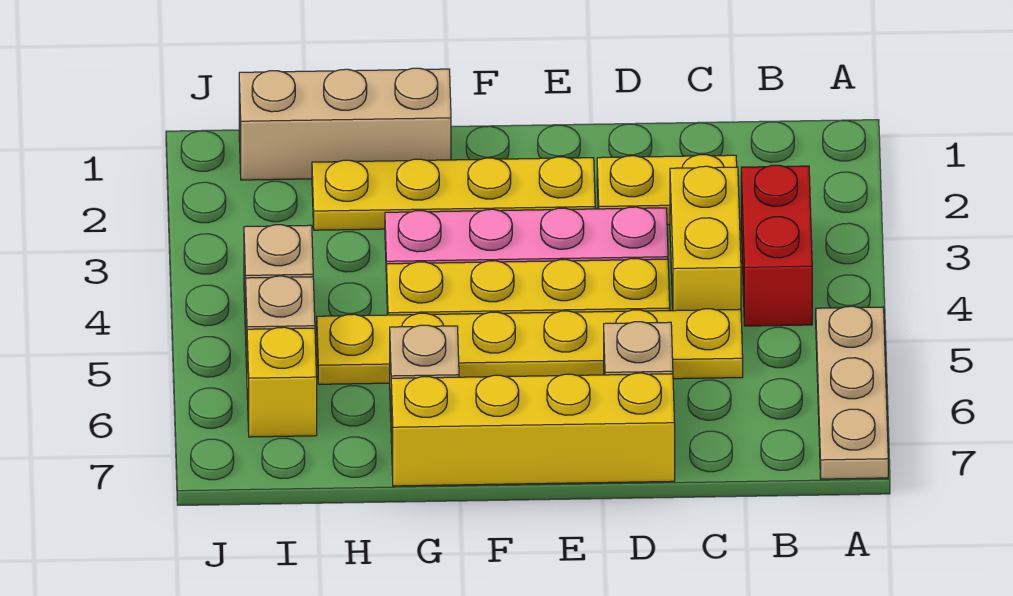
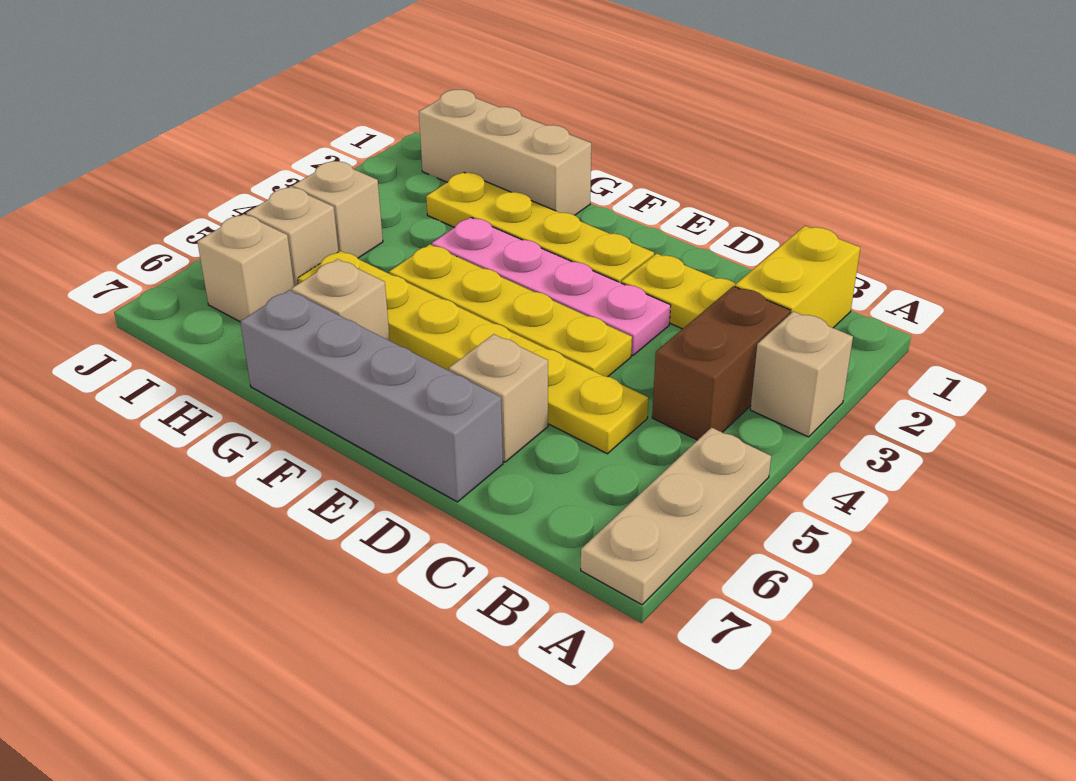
none -> tan 1x1 brick [750,311,853,437]
red 1x2 brick [741,165,812,326] -> brown 1x2 brick [652,286,790,440]
yellow 1x2 brick [670,166,741,311] -> yellow 1x2 brick moved to [735,226,860,328]
yellow 1x4 brick [391,373,675,486] -> grey 1x4 brick [240,290,503,502]
yellow 1x1 brick [247,327,317,437] -> tan 1x1 brick [197,214,294,321]

